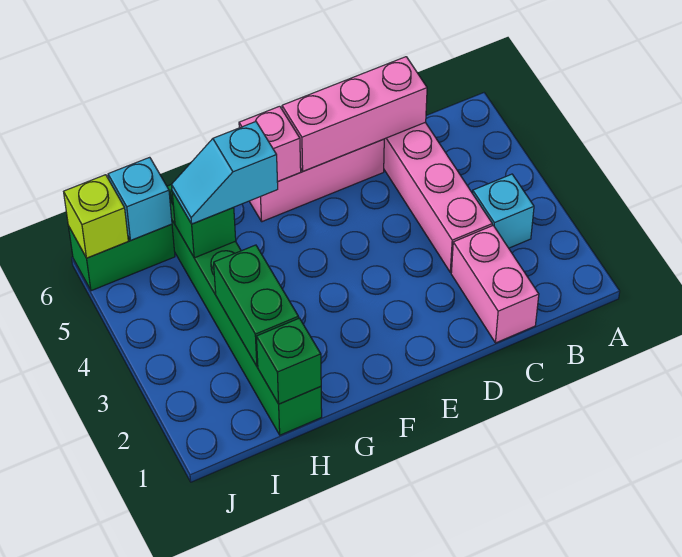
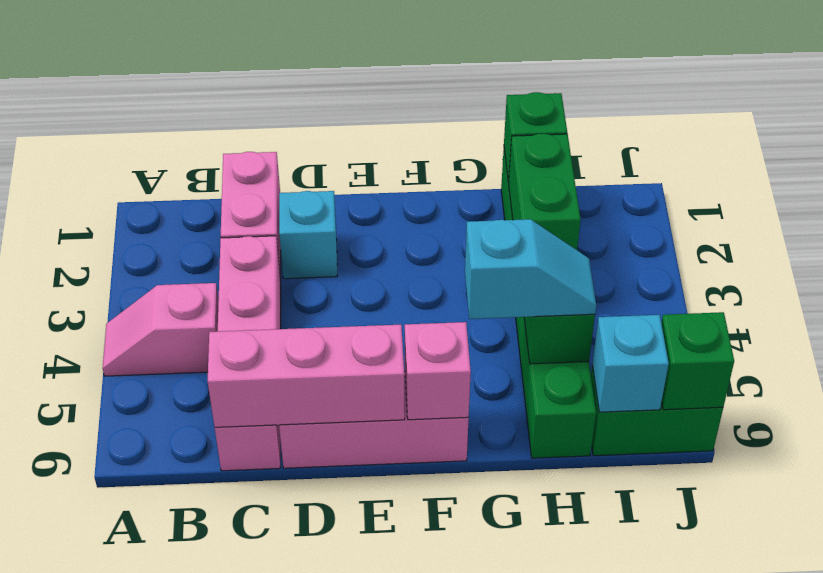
none -> pink 1x2 slope [103,283,219,376]
cyan 1x1 brick [473,174,534,248] -> cyan 1x1 brick moved to [279,191,337,279]
lime 1x1 brick [64,175,128,258] -> green 1x1 brick [661,312,734,410]

